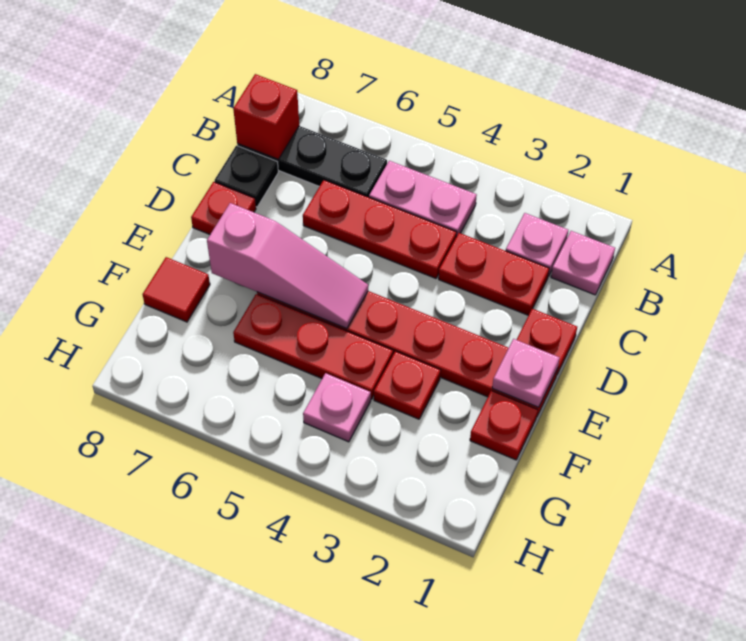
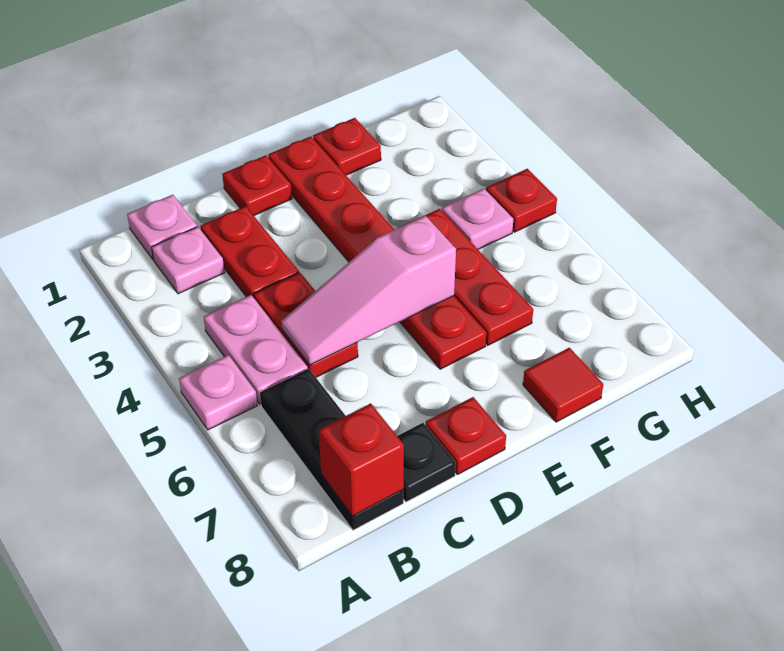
red 1x3 plate [303,180,456,278] -> red 1x2 plate [254,273,358,377]
pink 1x1 plate [492,339,560,407] -> pink 1x1 plate moved to [179,355,257,430]
pink 1x3 slope [207,203,368,329] -> pink 1x3 slope turned to [281,216,456,365]
red 1x1 plate [374,351,441,419] -> red 1x1 plate moved to [486,169,557,232]

